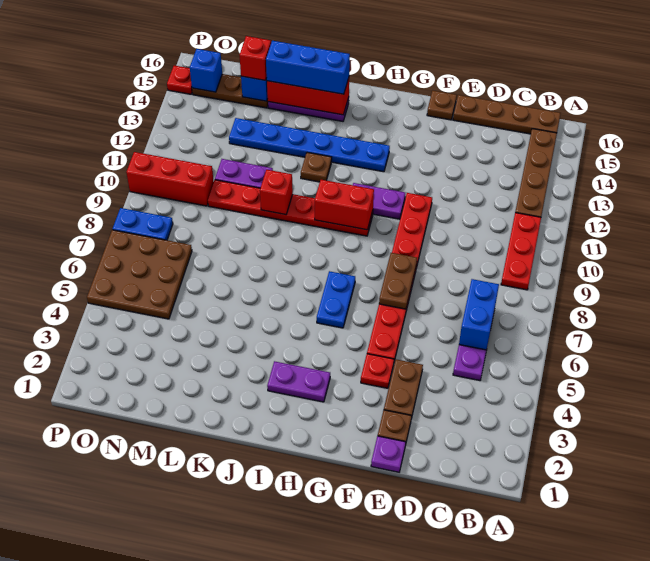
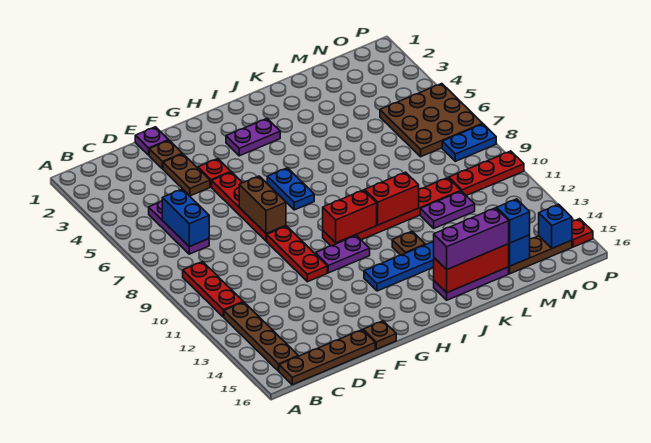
brown 1x2 plate [379,253,417,309] -> brown 1x2 brick [239,176,286,234]
blue 1x3 brick [266,41,350,94] -> purple 1x3 brick [434,208,509,270]
red 1x1 brick [260,170,293,215] -> red 1x2 brick [365,172,419,225]
red 1x1 brick [240,36,271,80] -> blue 1x1 brick [497,199,530,243]
red 1x3 brick [126,152,214,206] -> red 1x3 plate [449,151,524,196]

